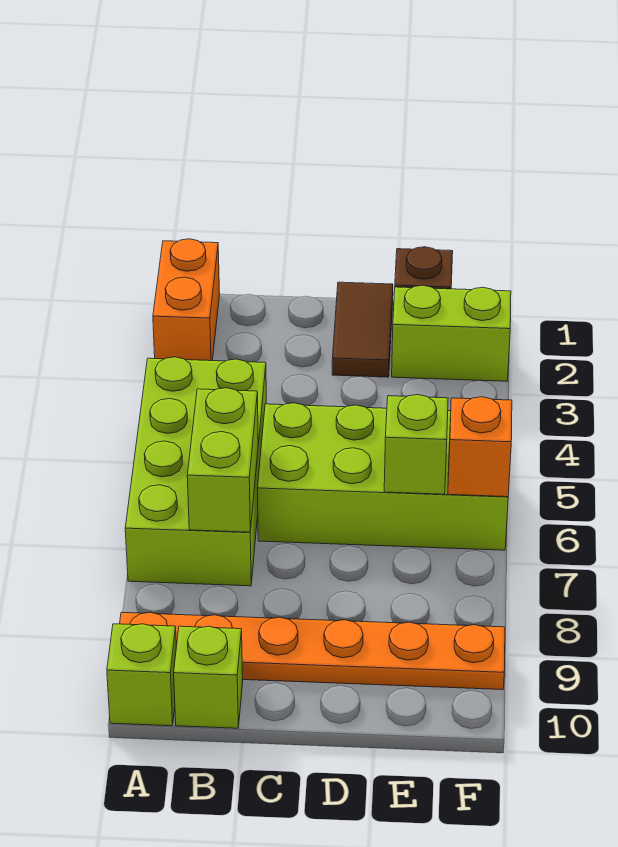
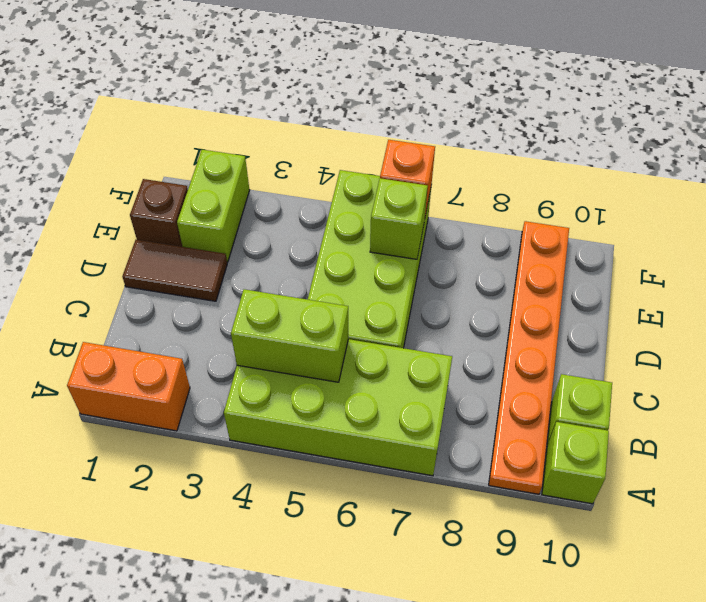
lime 1x2 brick [187,388,258,532] -> lime 1x2 brick moved to [231,289,348,382]

